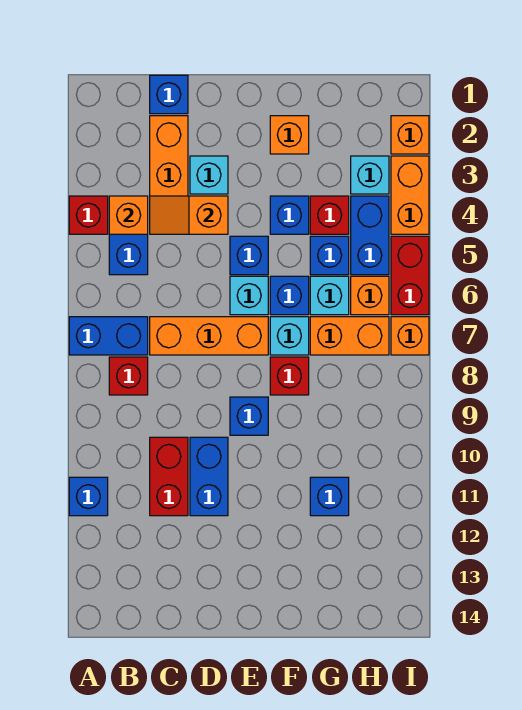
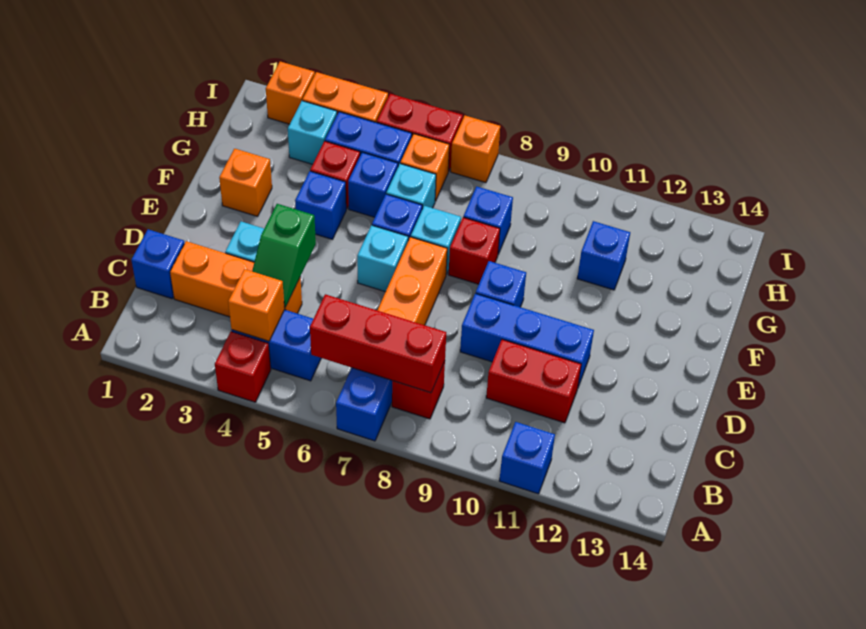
none -> red 1x3 brick [310,294,446,393]
orange 1x2 slope [150,196,228,234] -> green 1x2 slope [252,204,316,307]
blue 1x2 brick [190,437,228,516] -> blue 1x3 brick [460,293,594,387]
blue 1x1 brick [230,236,268,275] -> blue 1x1 brick moved to [464,186,513,254]
orange 1x2 brick [310,317,389,355] -> none

